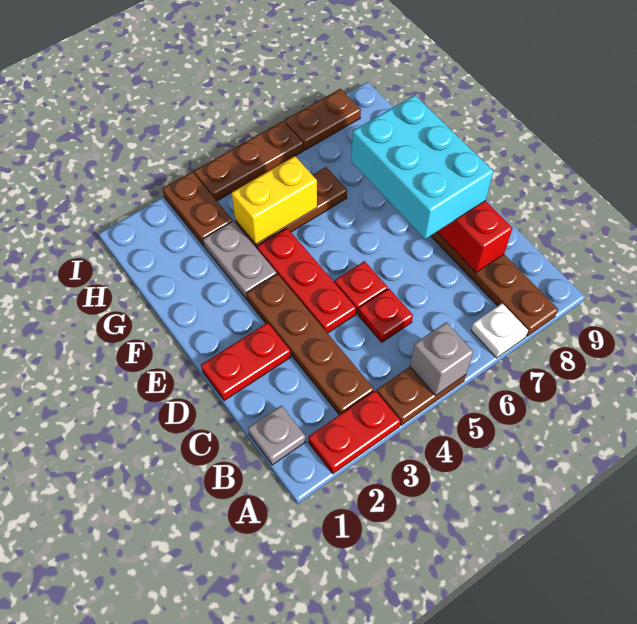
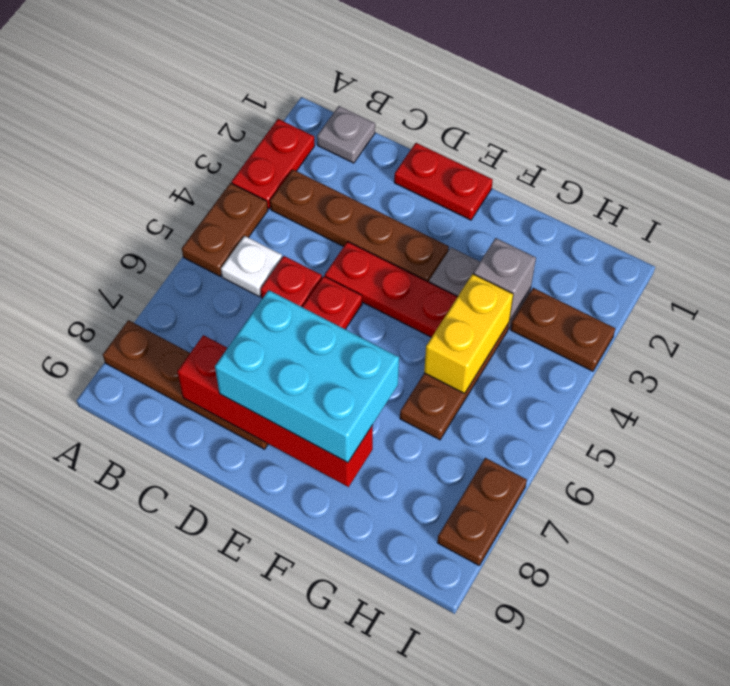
grey 1x1 brick [410,322,473,396] -> grey 1x1 brick moved to [473,238,536,320]
white 1x1 plate [471,303,528,358] -> white 1x1 plate moved to [221,236,282,296]
red 1x2 plate [201,323,291,401] -> red 1x2 plate turned to [394,143,493,220]
brown 1x3 plate [194,121,303,201] -> none

